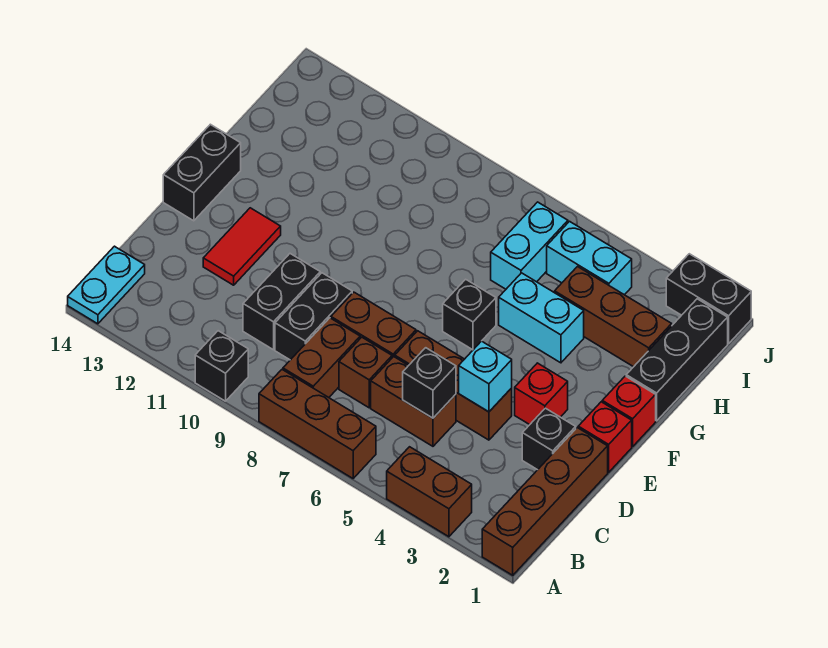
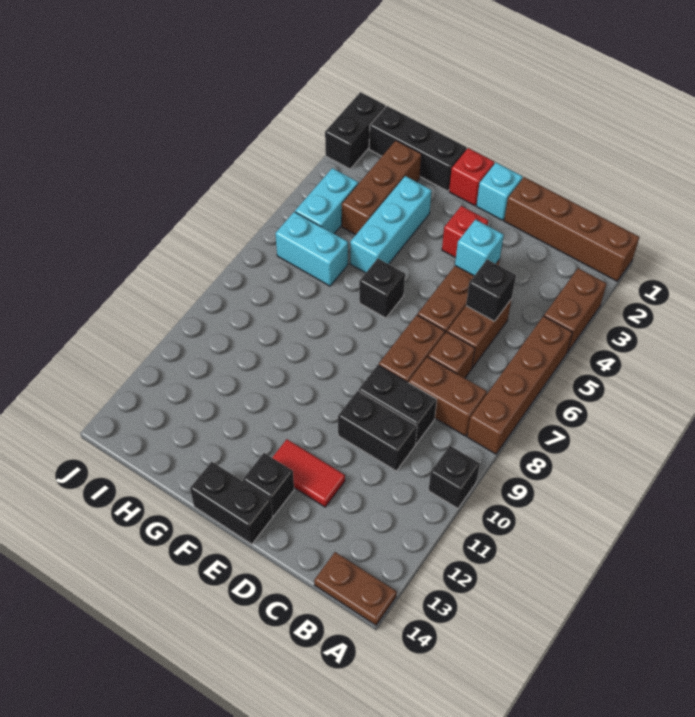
brown 1x3 brick [259,370,376,478] -> brown 1x4 brick [467,316,572,454]
cyan 1x2 plate [68,246,145,324] -> brown 1x2 plate [314,552,397,625]
black 1x1 brick [522,408,576,470] -> black 1x1 brick moved to [243,453,294,516]
red 1x1 brick [578,402,632,472] -> cyan 1x1 brick [476,163,523,220]
cyan 1x2 brick [499,273,584,363] -> cyan 1x3 brick [350,176,432,273]

